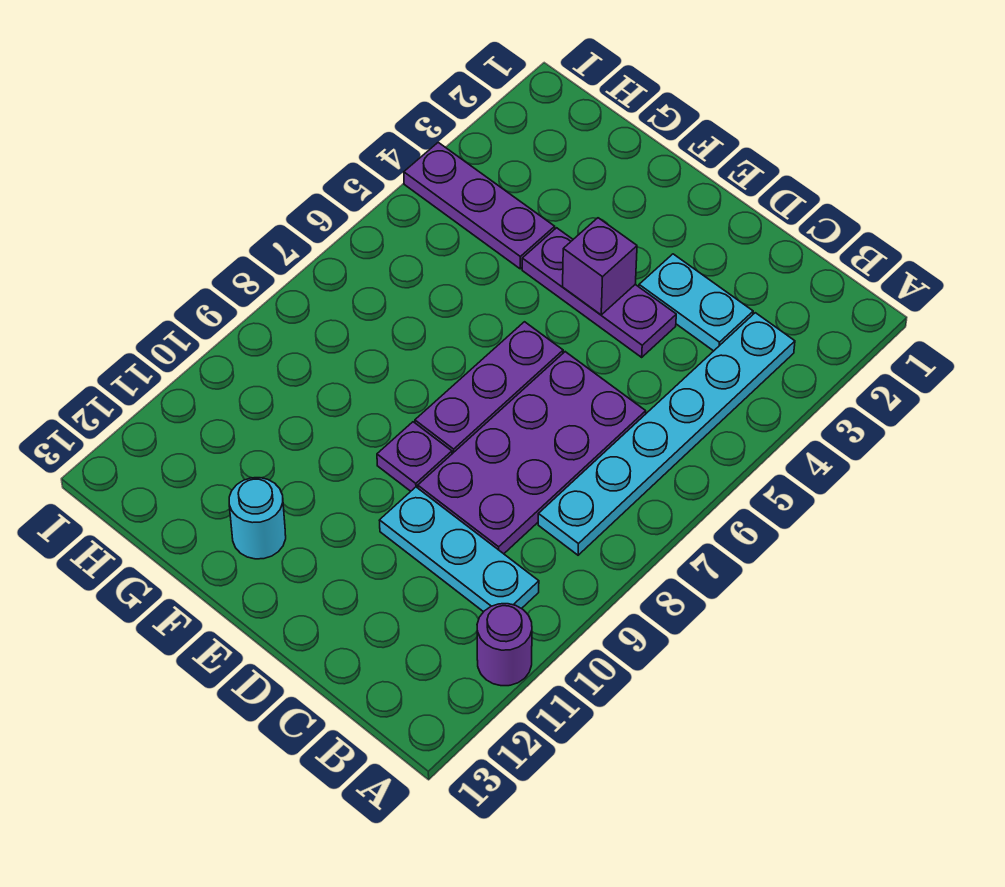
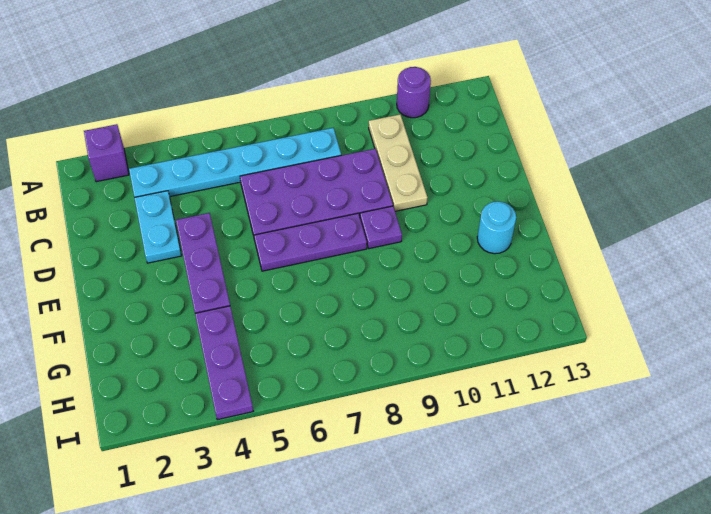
cyan 1x3 plate [379,487,539,612] -> tan 1x3 plate [369,114,428,211]
purple 1x1 brick [563,218,637,315] -> purple 1x1 brick moved to [84,124,129,182]

